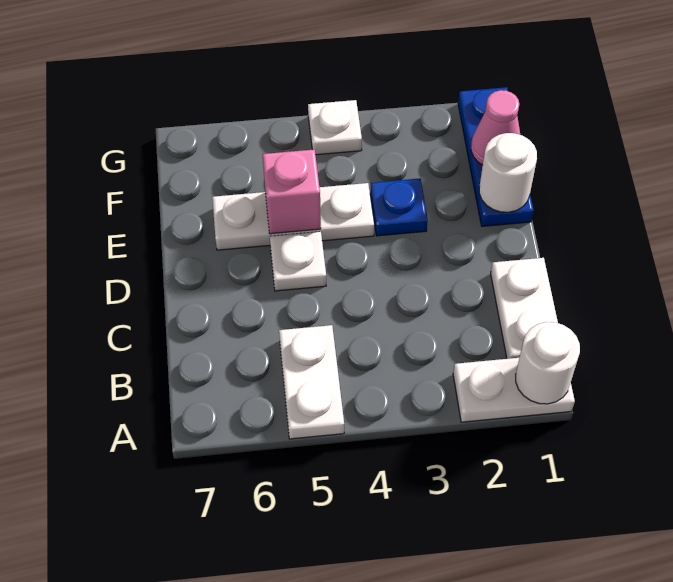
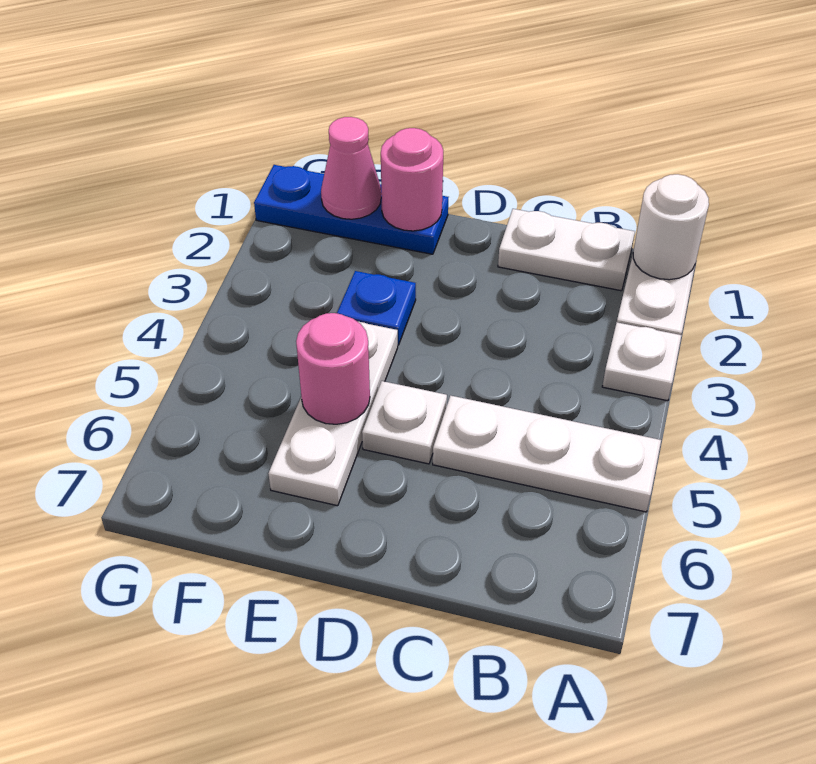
white 1x2 plate [279,325,344,439] -> white 1x3 plate [433,396,661,512]
white 1x1 round brick [479,133,537,212] -> pink 1x1 round brick [381,128,443,231]
pink 1x1 brick [263,150,321,234] -> pink 1x1 round brick [296,313,370,424]
white 1x1 plate [308,100,362,155] -> white 1x1 plate moved to [602,322,681,401]

